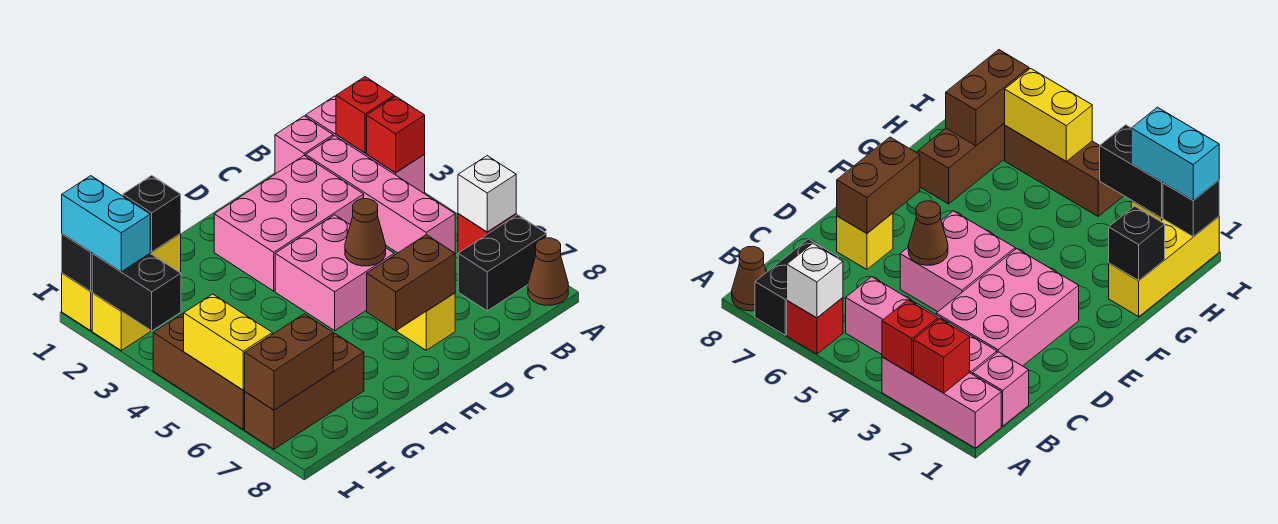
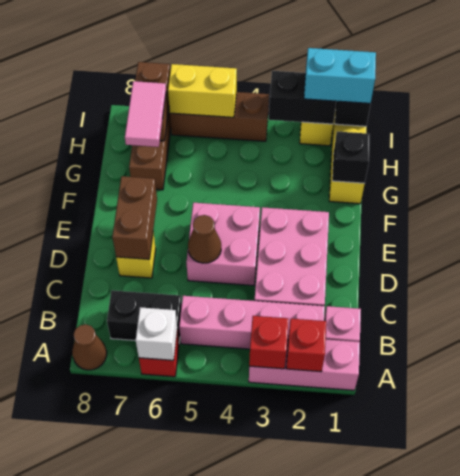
black 1x2 brick [458,215,547,311] -> black 1x2 brick turned to [107,290,182,341]
none -> pink 1x2 tile [125,81,166,147]

